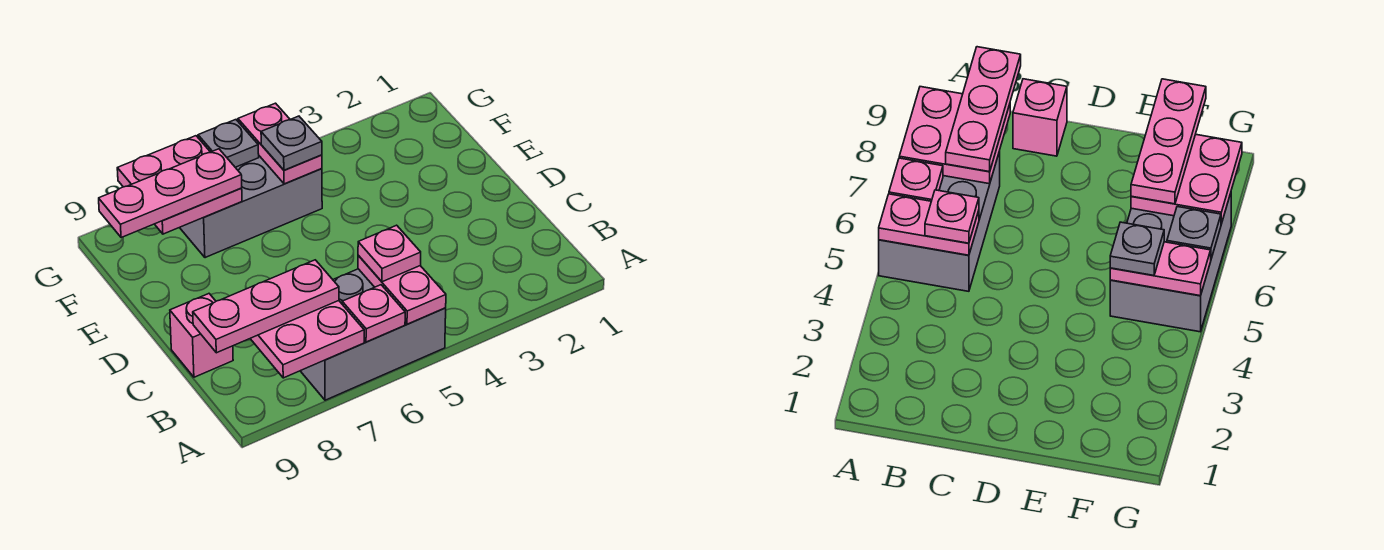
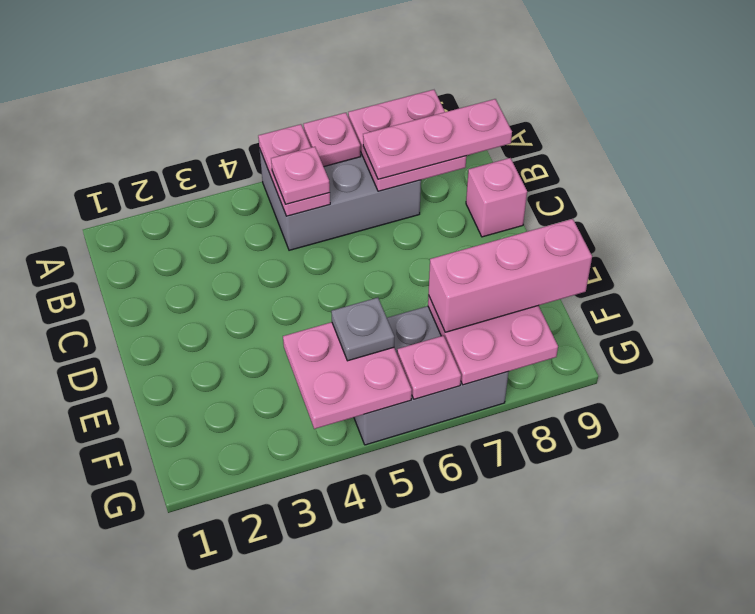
pink 1x2 plate [238,103,322,184] -> pink 2x2 plate [283,322,412,429]
pink 1x3 plate [99,149,242,238] -> pink 1x3 brick [429,219,592,332]
grey 1x1 plate [198,120,259,167] -> pink 1x1 plate [397,336,461,399]

